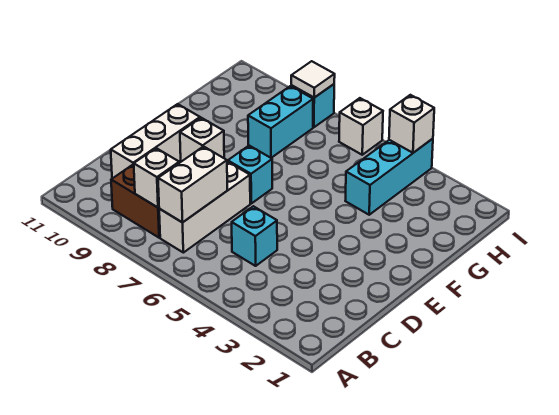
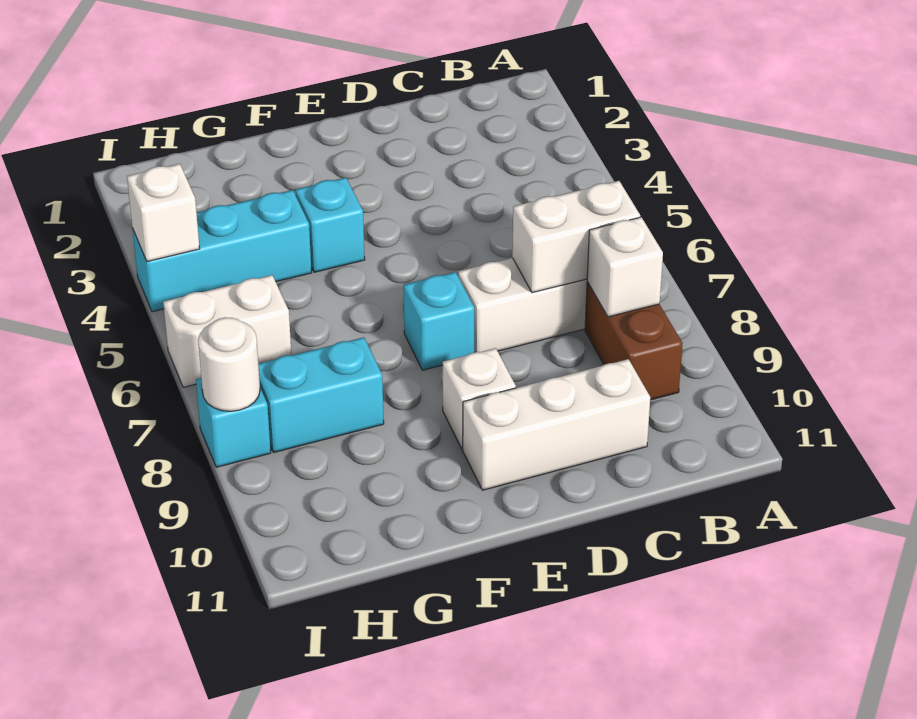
cyan 1x1 brick [232,206,277,266] -> cyan 1x1 brick moved to [295,178,365,272]
white 1x1 brick [339,98,383,155] -> white 1x2 brick [163,275,291,387]
white 1x1 tile [291,61,335,98] -> white 1x1 round brick [198,317,260,411]

